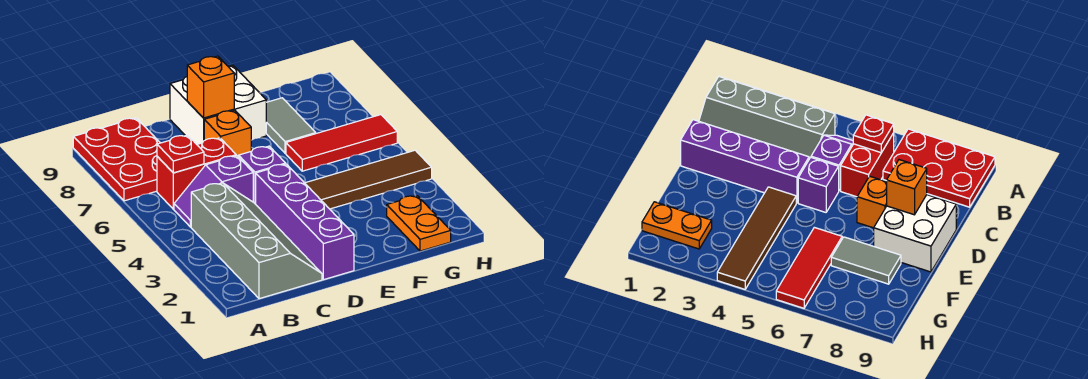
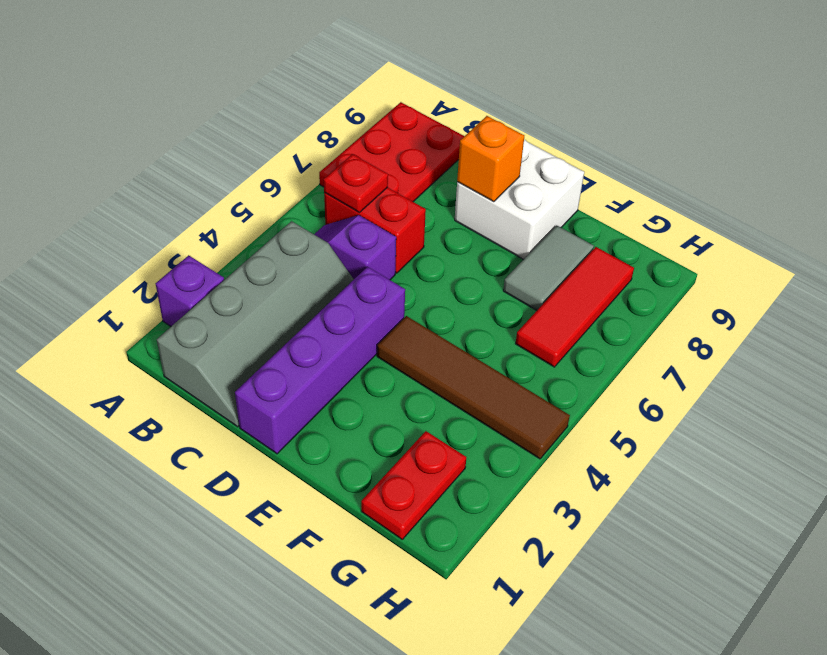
purple 1x1 brick [239,146,286,204] -> purple 1x1 brick moved to [156,255,224,326]
orange 1x1 brick [204,110,251,157] -> none
red 1x3 tile [286,115,397,171] -> red 1x3 tile turned to [515,247,634,367]
orange 1x2 plate [387,196,451,251] -> red 1x2 plate [361,431,466,539]

